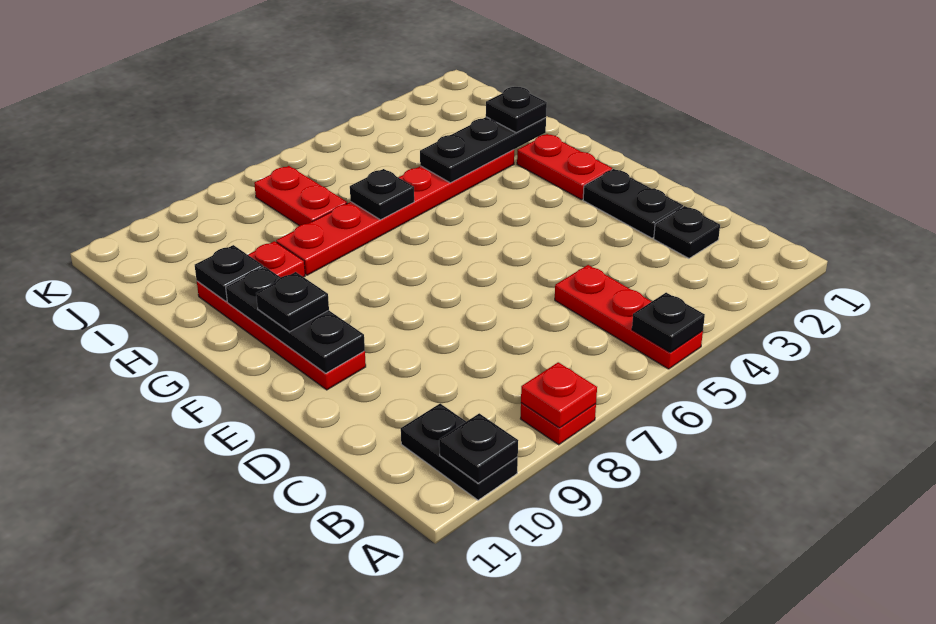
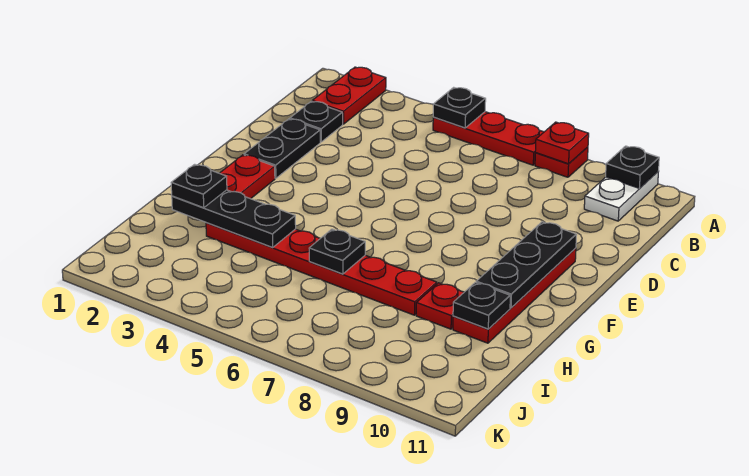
red 1x3 plate [555,265,703,369] -> red 1x3 plate turned to [433,112,544,165]
black 1x2 plate [401,403,518,500] -> white 1x2 plate [584,171,659,221]
black 1x1 plate [256,272,329,332] -> none
red 1x2 plate [254,166,347,226] -> red 1x2 plate moved to [312,67,386,124]

